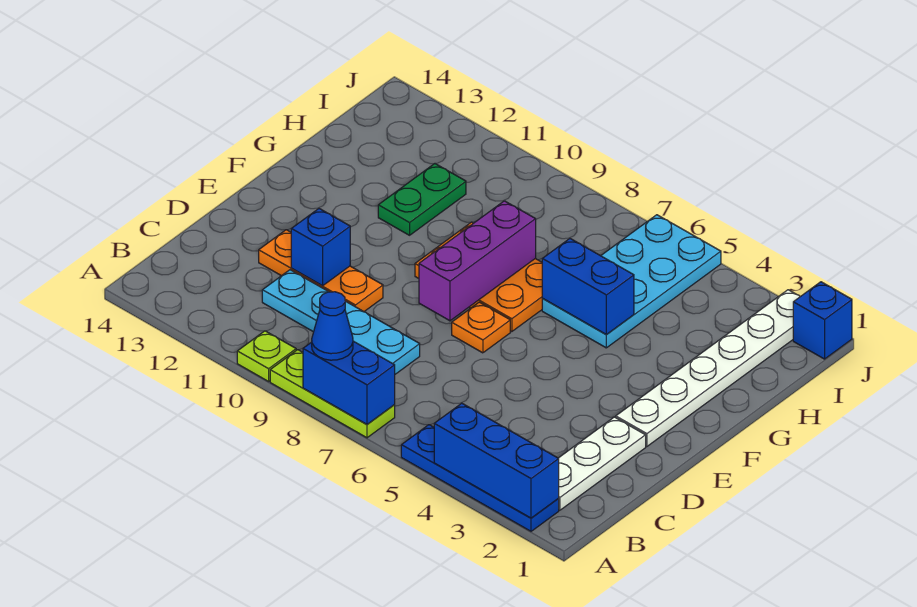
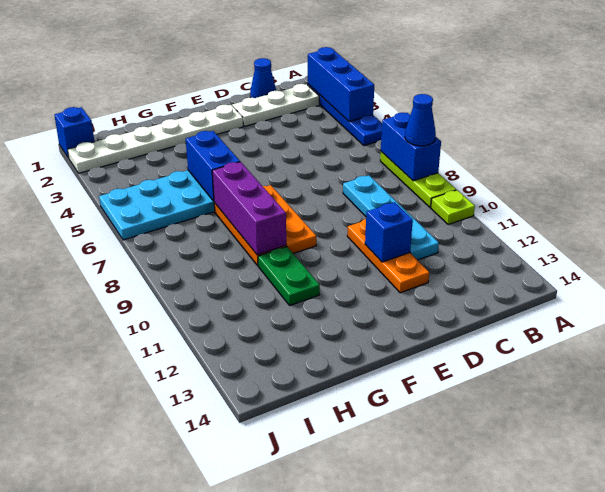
none -> blue 1x1 cone [250,58,276,98]
orange 1x1 plate [452,302,510,353] -> none
purple 1x3 brick [419,201,536,321] -> purple 1x3 brick turned to [212,162,286,255]
green 1x2 plate [378,164,466,235] -> green 1x2 plate turned to [258,247,320,305]

